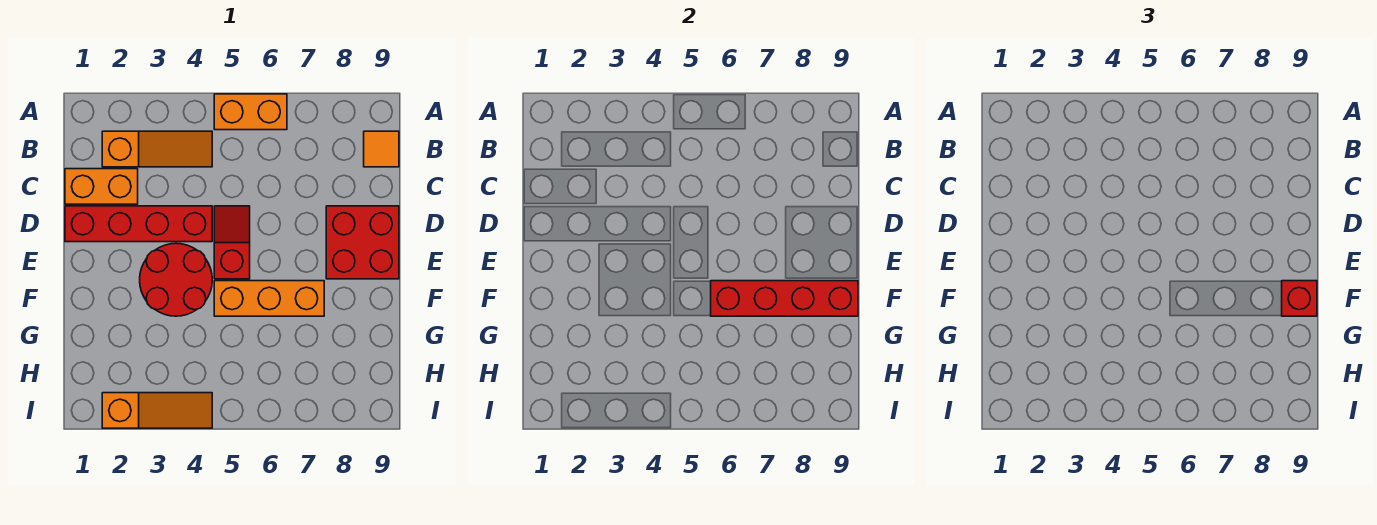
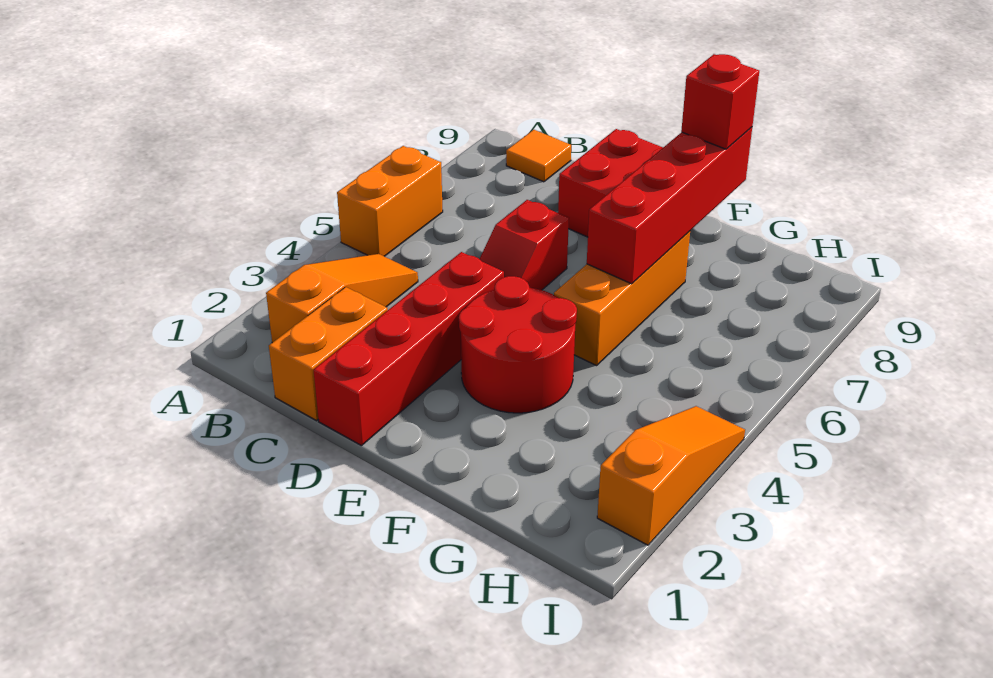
red 1x2 slope [214,206,250,279] -> red 1x2 slope turned to [480,200,569,290]

